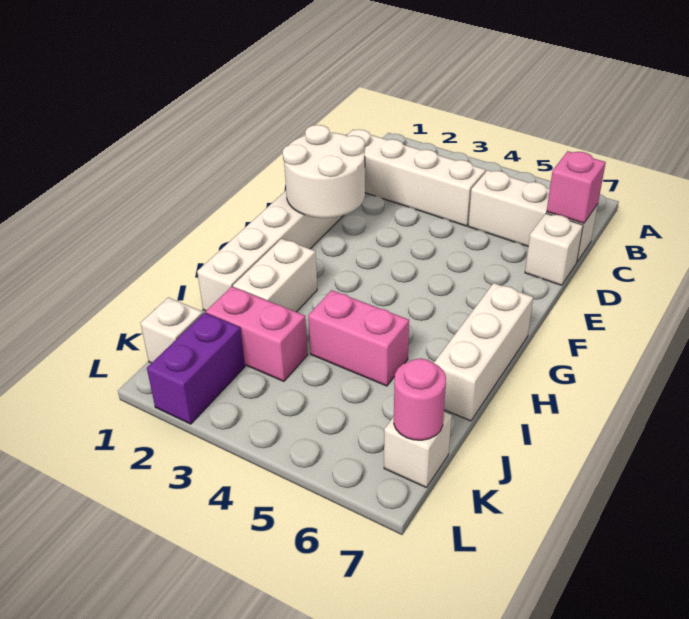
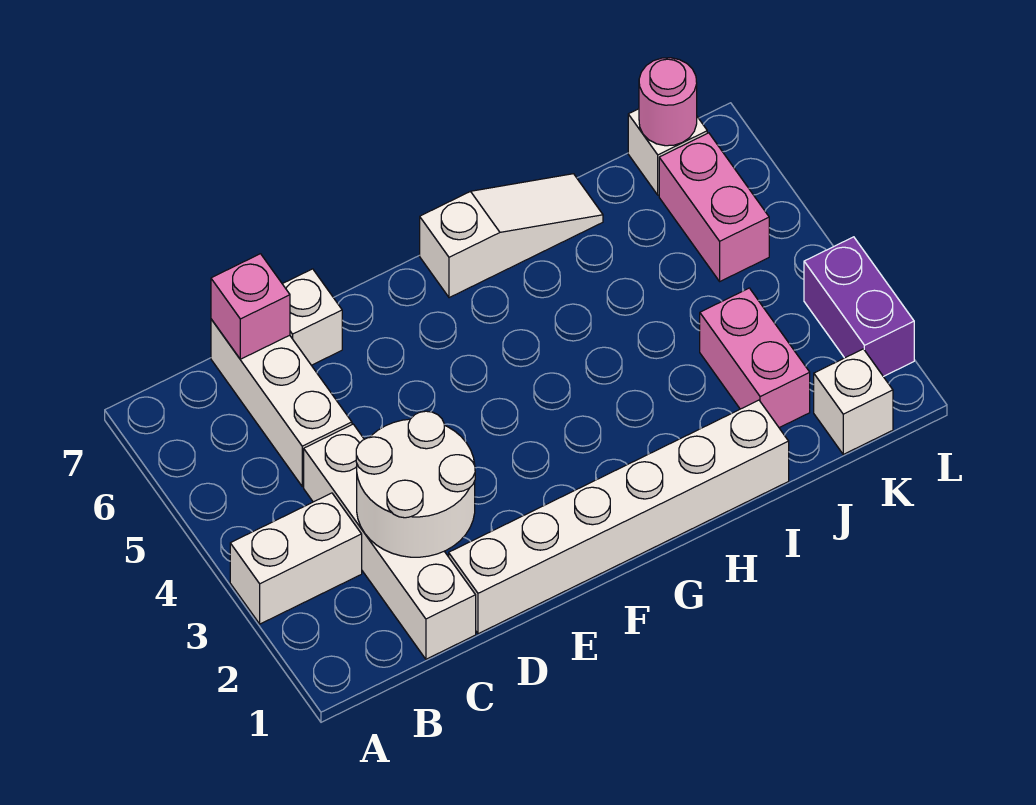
white 2x2 round brick [283,125,365,218] -> white 2x2 round brick moved to [356,411,475,557]
white 1x3 brick [434,283,533,421] -> white 1x3 slope [420,174,603,298]
white 1x2 brick [233,239,317,312] -> white 1x2 brick moved to [230,493,362,624]
pink 1x2 brick [308,290,409,386] -> pink 1x2 brick moved to [659,133,769,281]
purple 1x2 brick [147,313,245,424] -> purple 1x2 brick turned to [804,237,914,377]

